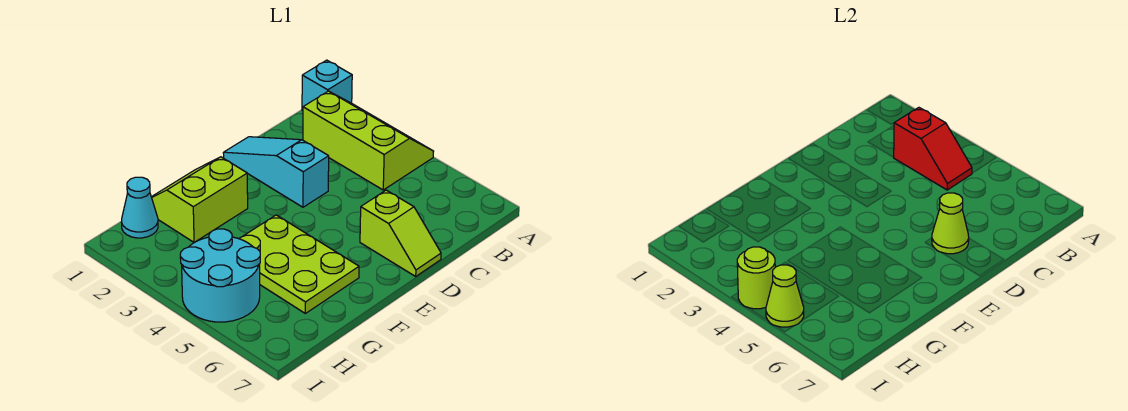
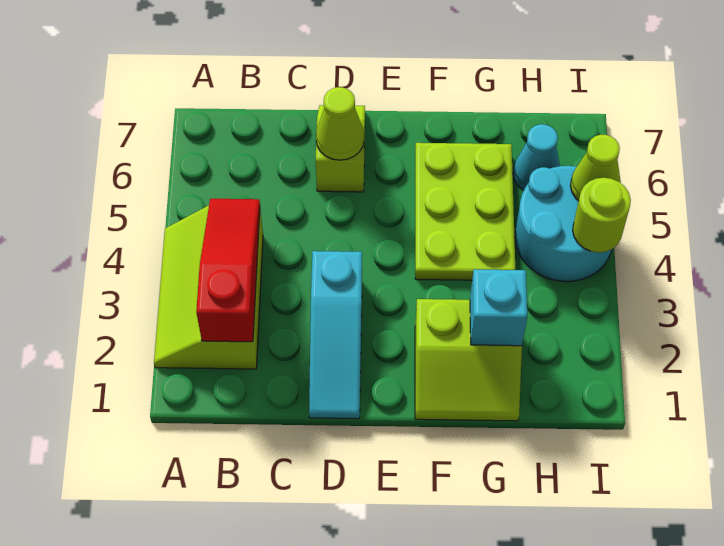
cyan 1x1 brick [302,60,352,110] -> cyan 1x1 brick moved to [470,269,527,346]
red 1x2 slope [893,108,972,190] -> red 1x3 slope [196,199,260,342]
cyan 1x1 cone [121,177,158,238] -> cyan 1x1 cone moved to [513,124,560,190]

